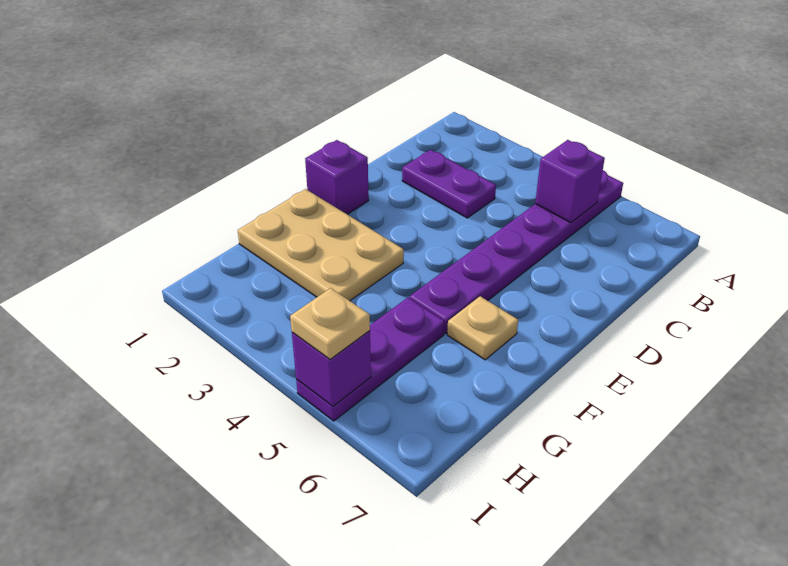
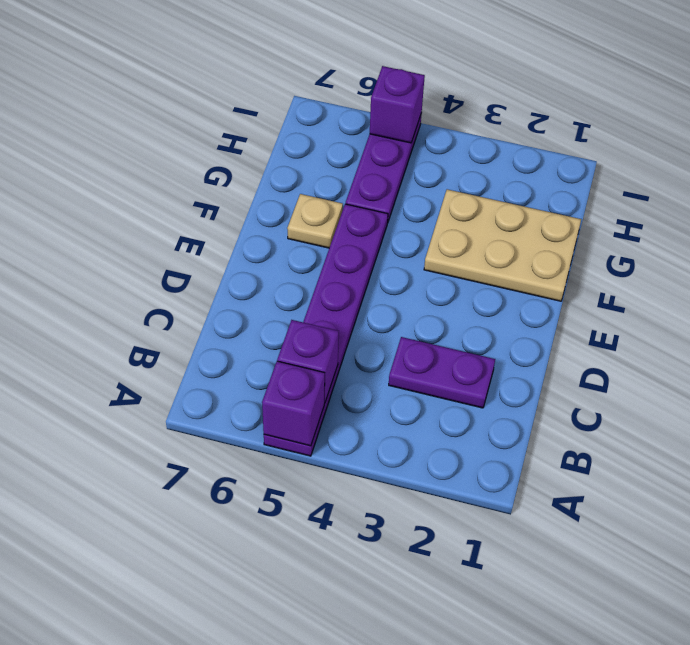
purple 1x1 brick [305,140,369,214] -> purple 1x1 brick moved to [262,361,325,446]
tan 1x1 plate [290,288,370,359] -> none

